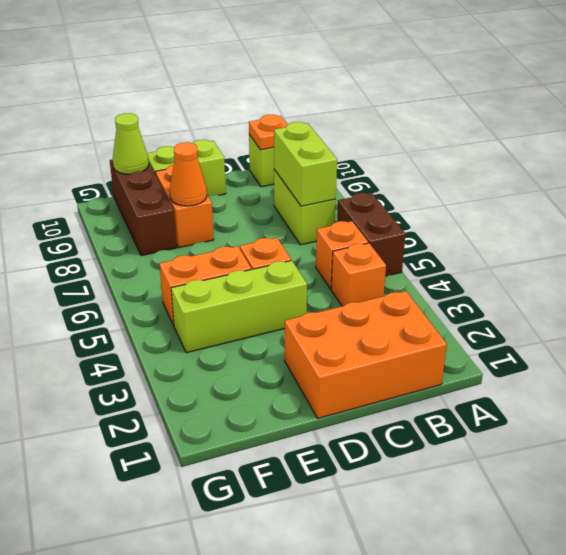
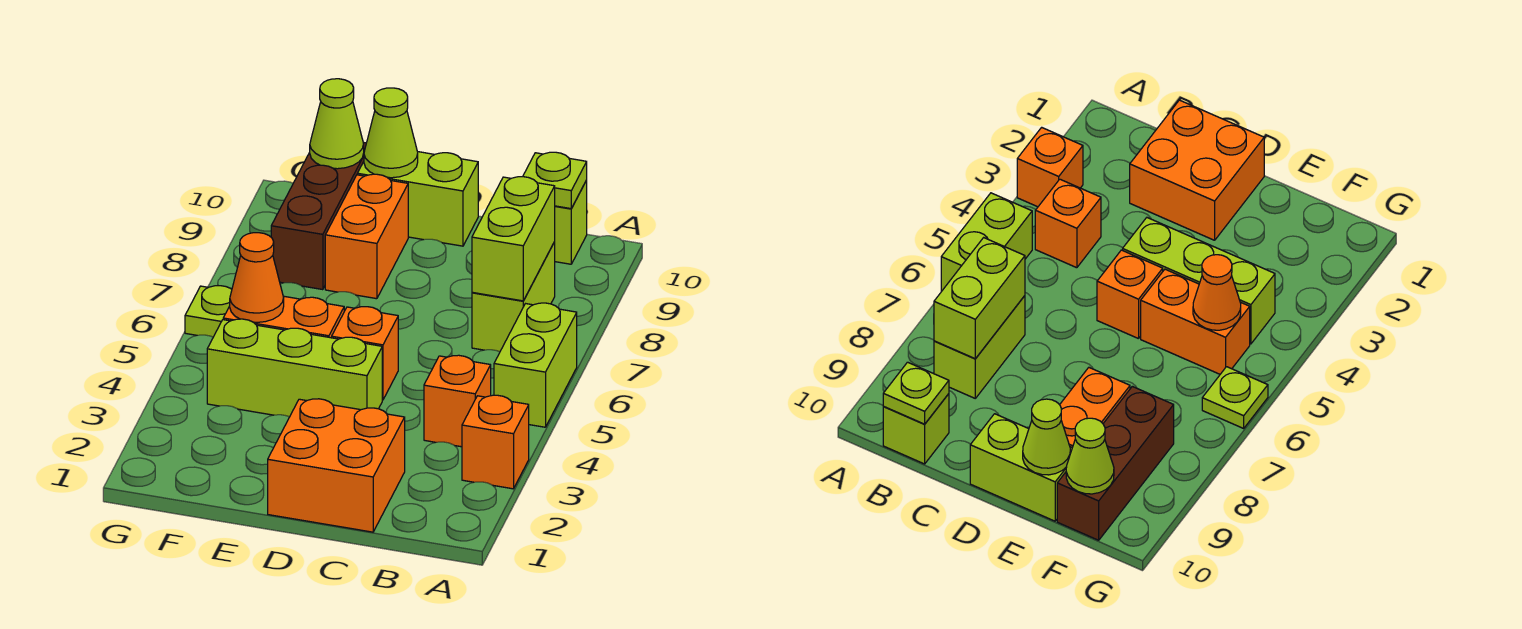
brown 1x2 brick [337,193,405,276] -> lime 1x2 brick [494,303,577,427]
orange 2x3 brick [285,291,447,418] -> orange 2x2 brick [268,399,405,532]
orange 1x1 brick [316,221,368,289] -> orange 1x1 brick moved to [462,395,529,489]
orange 1x1 plate [249,115,288,150] -> lime 1x1 plate [523,152,587,209]
orange 1x1 cone [169,142,207,206] -> orange 1x1 cone moved to [230,233,284,322]
none -> lime 1x1 cone [364,88,418,178]
none -> lime 1x1 plate [185,286,232,337]

